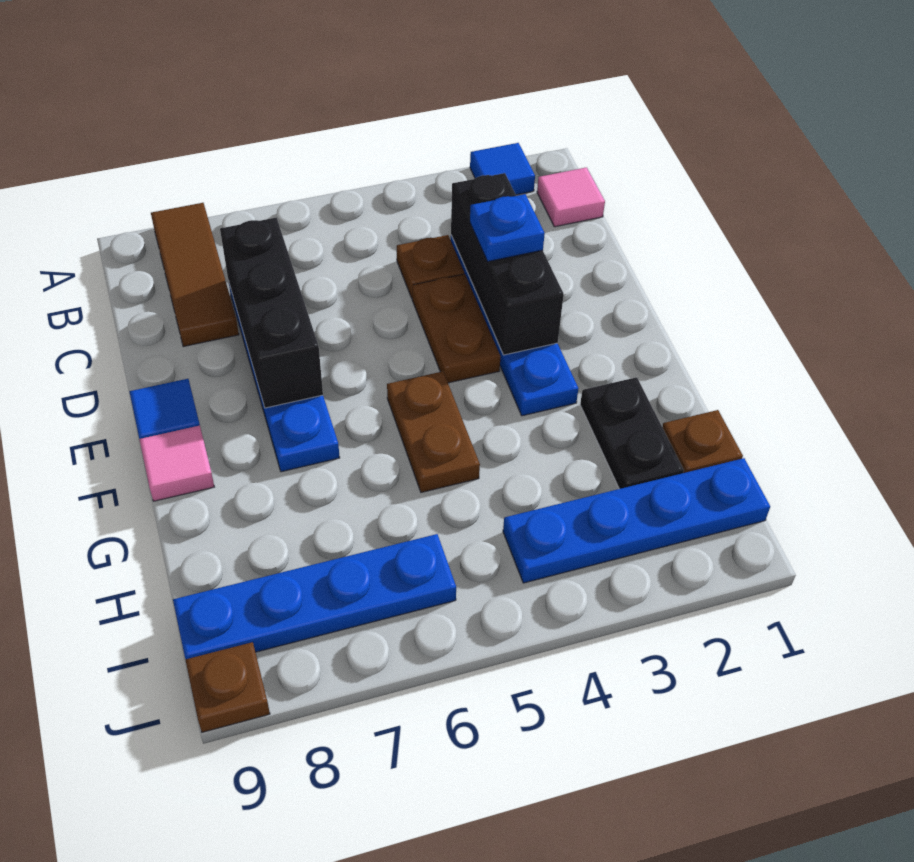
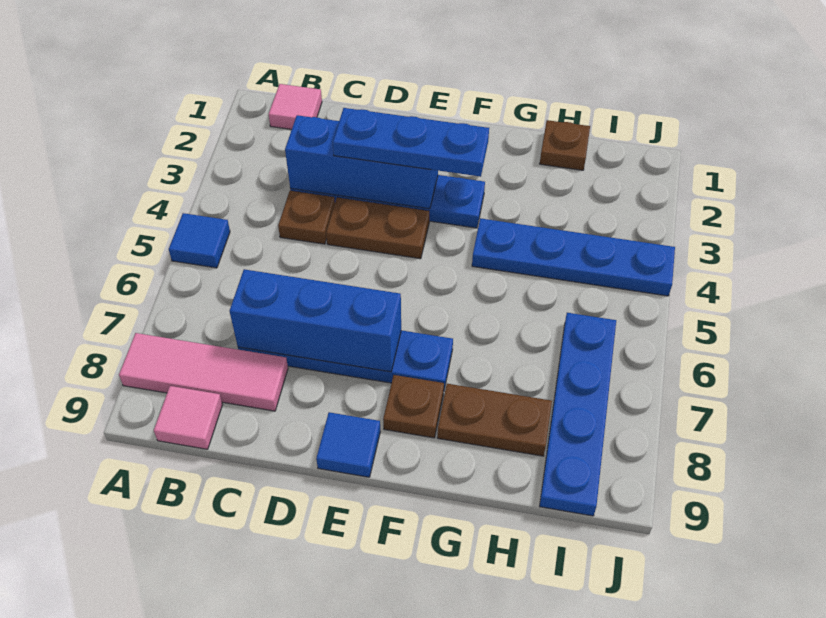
blue 1x1 tile [470,143,535,195] -> blue 1x1 tile moved to [169,213,230,268]
brown 1x3 tile [151,203,239,347] -> pink 1x3 tile [119,333,288,411]
black 1x3 brick [451,173,564,355] -> blue 1x3 brick [285,115,438,209]
black 1x3 brick [220,218,323,408] -> blue 1x3 brick [230,269,401,372]
blue 1x1 plate [470,194,545,261] -> blue 1x3 plate [333,108,489,177]
brown 1x2 plate [387,371,480,492] -> brown 1x2 plate moved to [437,384,552,456]
pink 1x1 tile [139,426,214,501] -> pink 1x1 tile moved to [154,386,222,449]
black 1x2 plate [580,377,684,489] -> none
blue 1x4 plate [503,458,770,583] -> blue 1x4 plate turned to [472,218,675,296]
brown 1x1 plate [185,642,270,732] -> brown 1x1 plate moved to [383,375,444,438]

